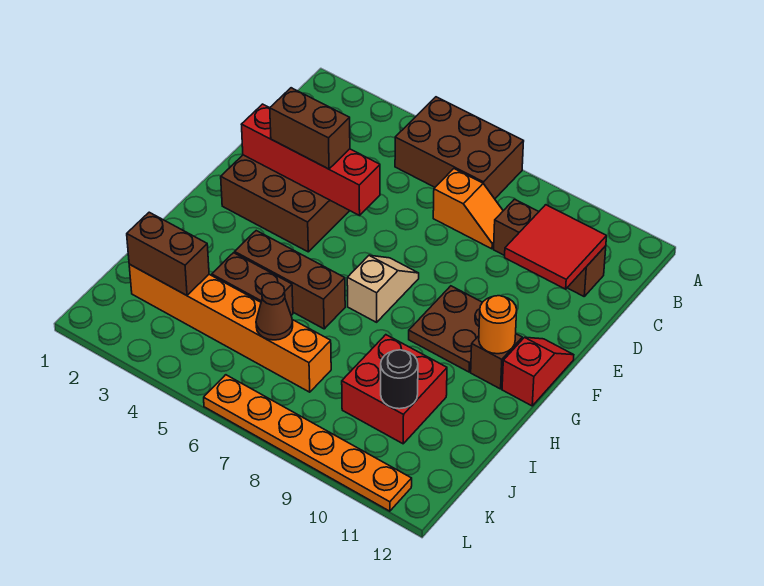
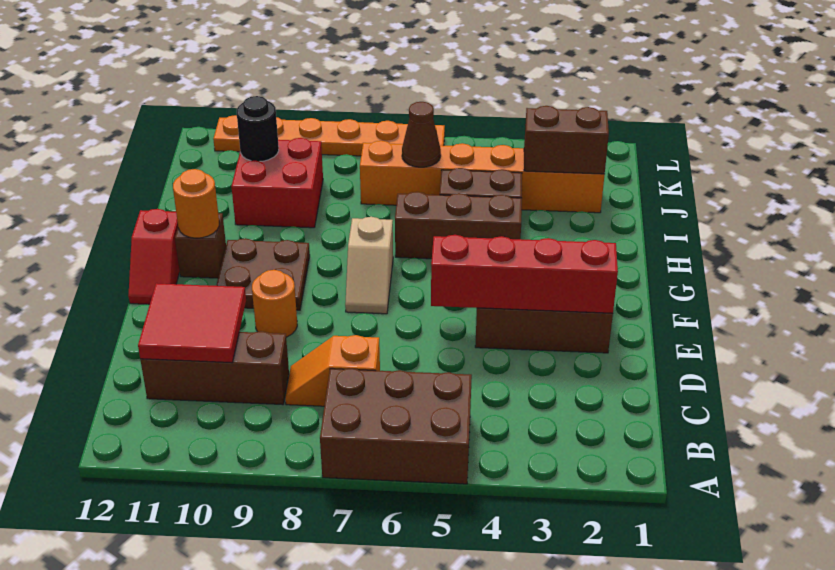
brown 1x2 brick [270,88,350,169] -> none
none -> orange 1x1 round brick [252,270,297,337]

